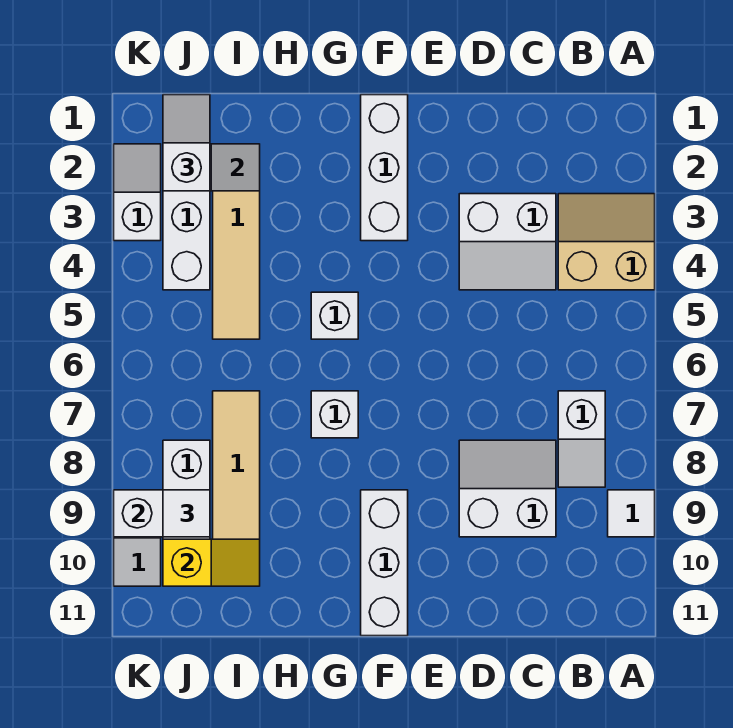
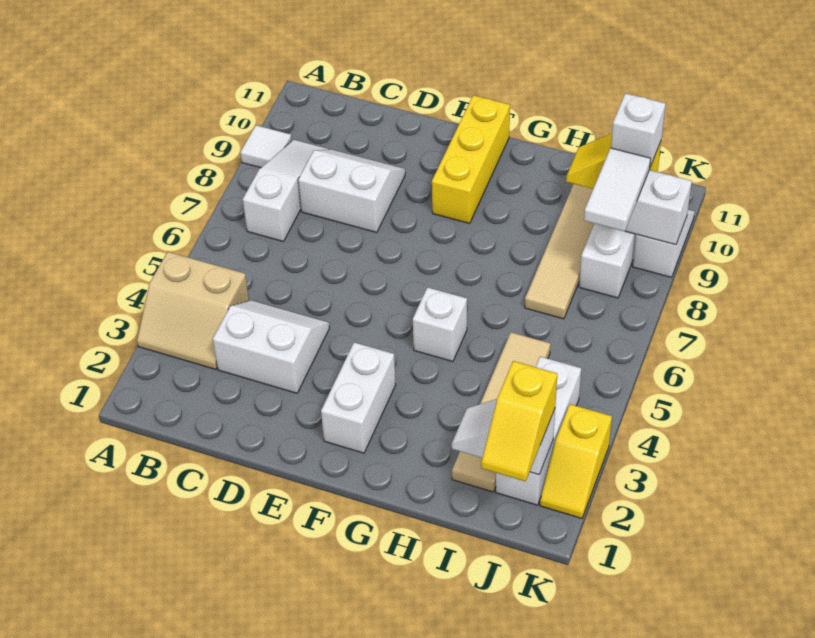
white 1x2 slope [558,391,605,487] -> white 1x3 slope [243,140,329,242]
white 2x2 slope [459,440,556,537] -> white 2x2 slope turned to [298,149,405,233]
white 1x3 brick [361,95,408,241] -> white 1x2 brick [321,342,396,453]
white 1x3 brick [361,490,408,636] -> yellow 1x3 brick [432,95,510,223]
white 1x1 brick [311,391,358,438] -> white 1x1 brick moved to [611,93,666,167]
white 1x2 slope [163,95,210,191] -> yellow 1x2 slope [481,361,557,481]
white 1x1 tile [163,490,210,537] -> white 1x2 tile [584,148,651,231]
white 1x2 slope [114,144,161,241] -> yellow 1x2 slope [540,404,612,518]

